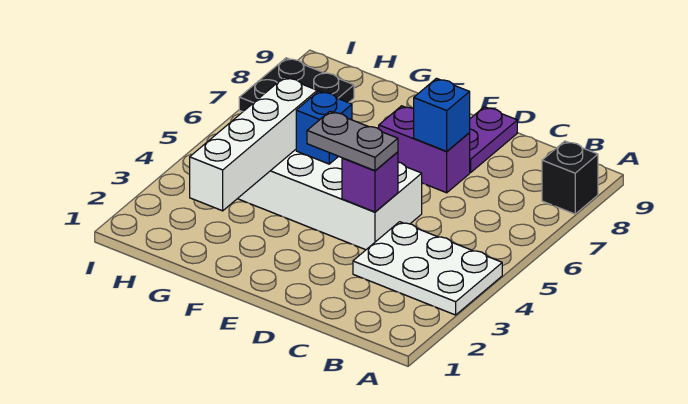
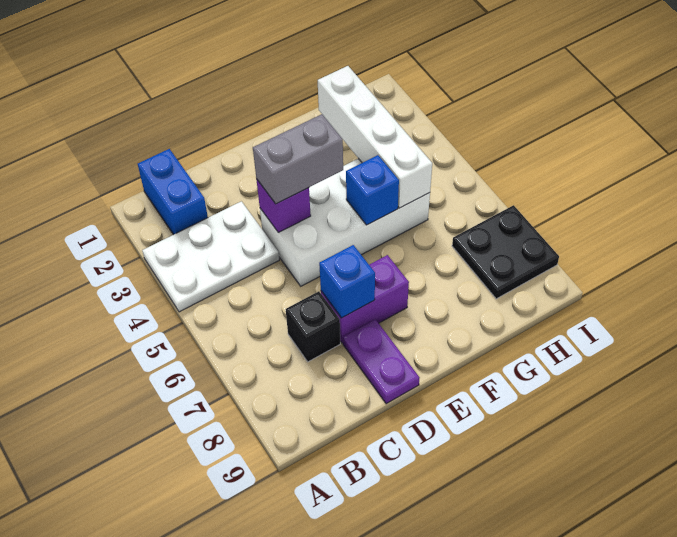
black 1x1 brick [542,141,598,214] -> black 1x1 brick moved to [286,291,340,362]
none -> blue 1x2 brick [138,149,208,235]
grey 1x2 plate [307,111,398,171] -> grey 1x2 brick [253,114,343,204]

